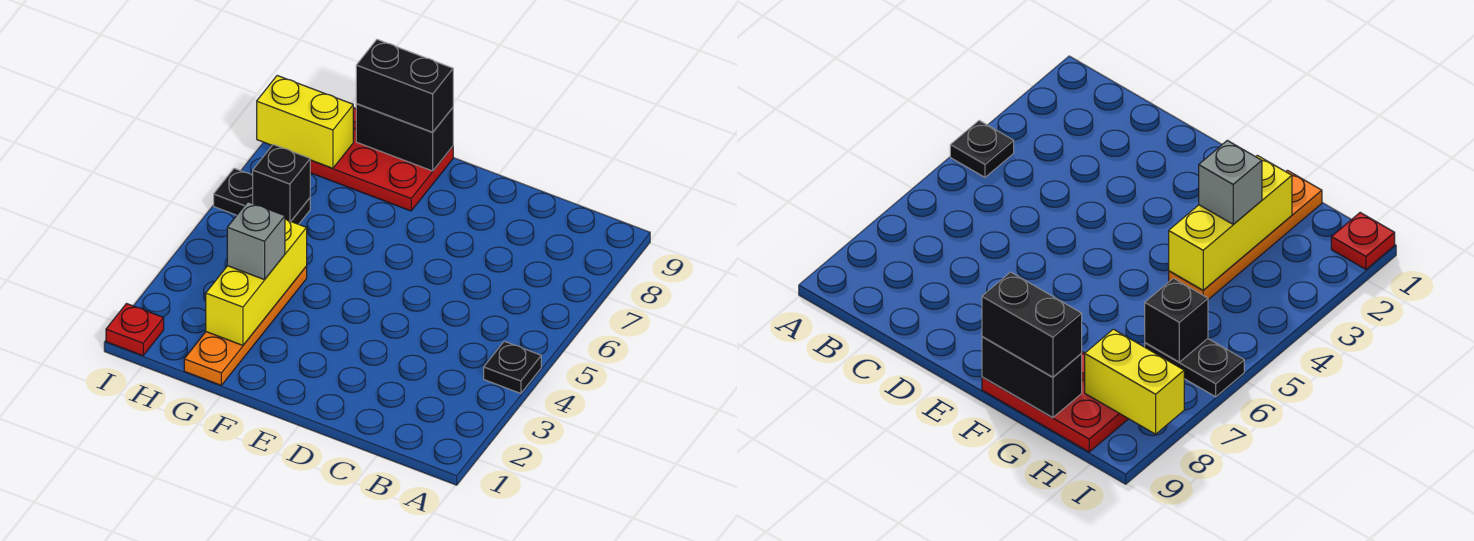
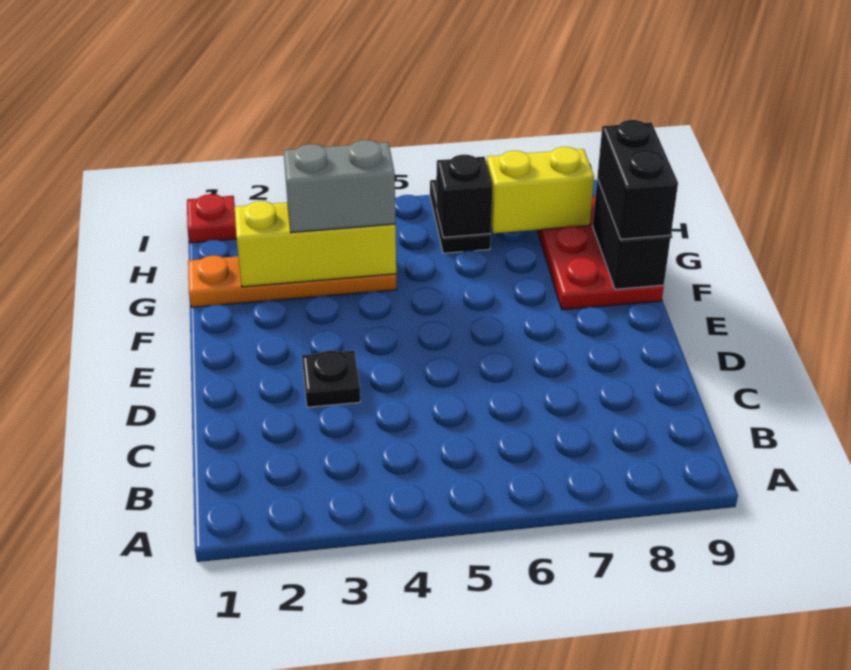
black 1x1 plate [484,341,541,393] -> black 1x1 plate moved to [302,351,360,407]
grey 1x1 brick [227,202,285,280] -> grey 1x2 brick [283,140,395,233]
yellow 1x2 brick [257,76,353,168] -> yellow 1x2 brick turned to [487,147,594,233]

